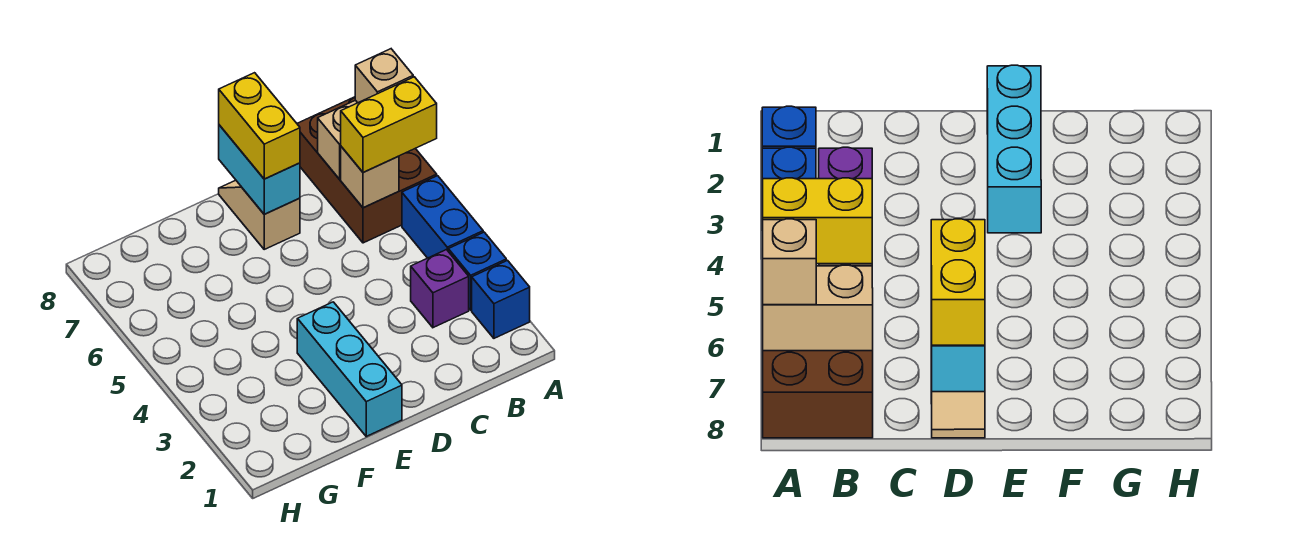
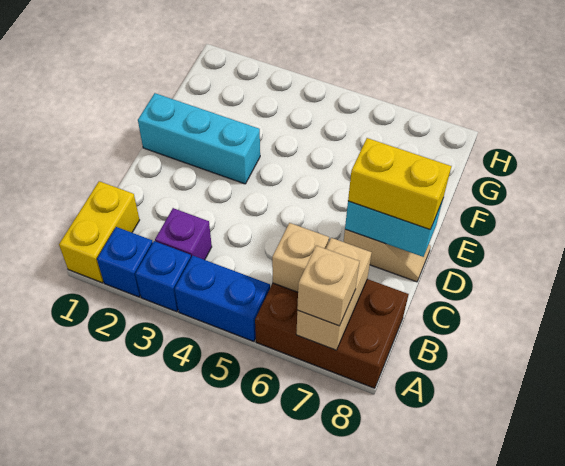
yellow 1x2 brick [341,77,437,172] -> yellow 1x2 brick moved to [59,181,140,283]

